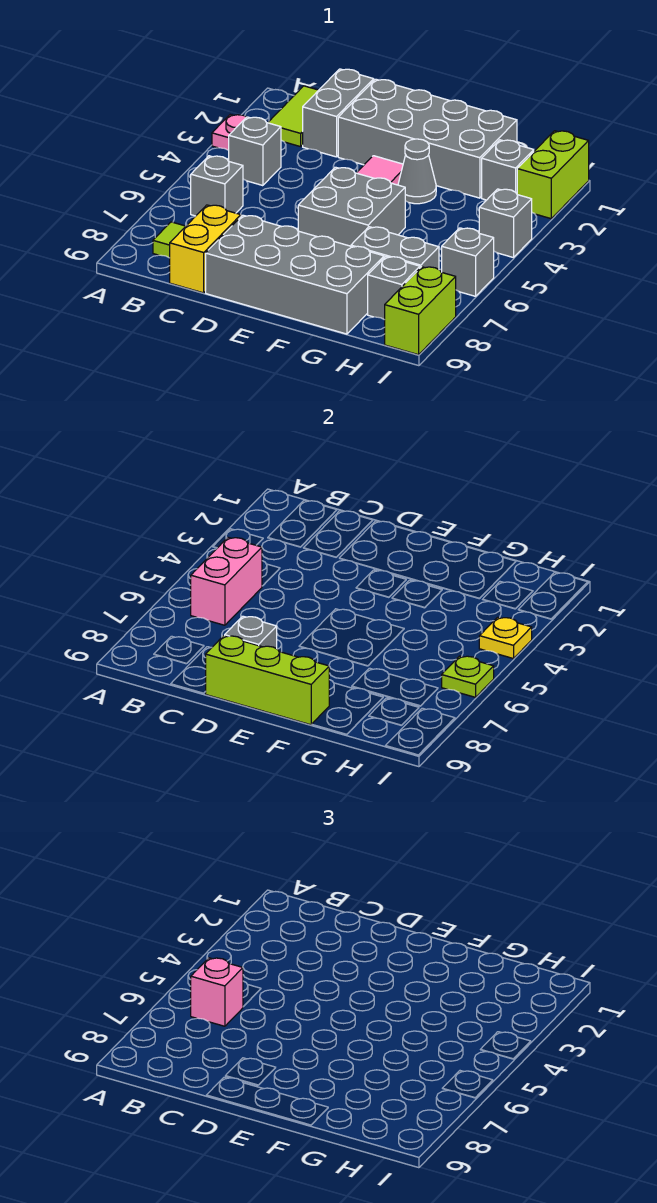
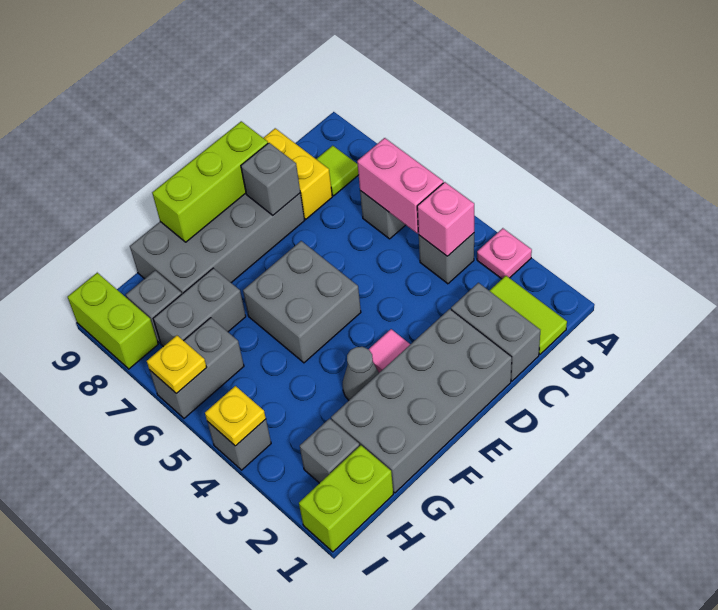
pink 1x1 brick [191,958,243,1026] -> pink 1x1 brick moved to [417,182,474,256]
lime 1x2 brick [517,131,589,219] -> lime 1x2 brick turned to [299,445,393,552]
grey 1x1 brick [442,228,494,296] -> grey 1x2 brick [150,318,244,418]
lime 1x1 plate [442,656,494,697] -> yellow 1x1 plate [147,336,207,394]

